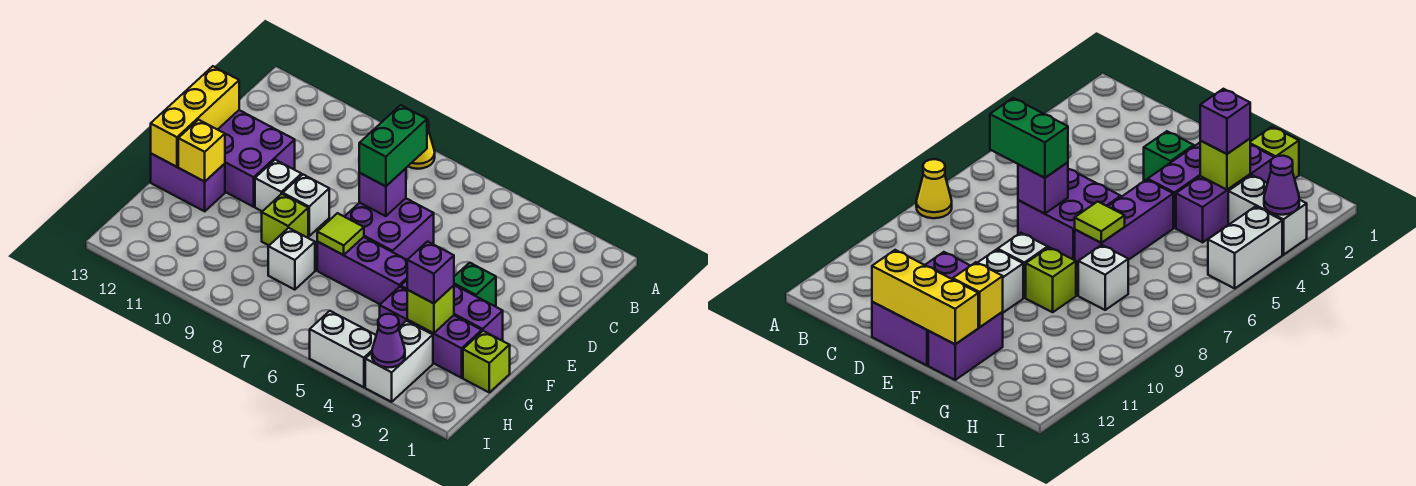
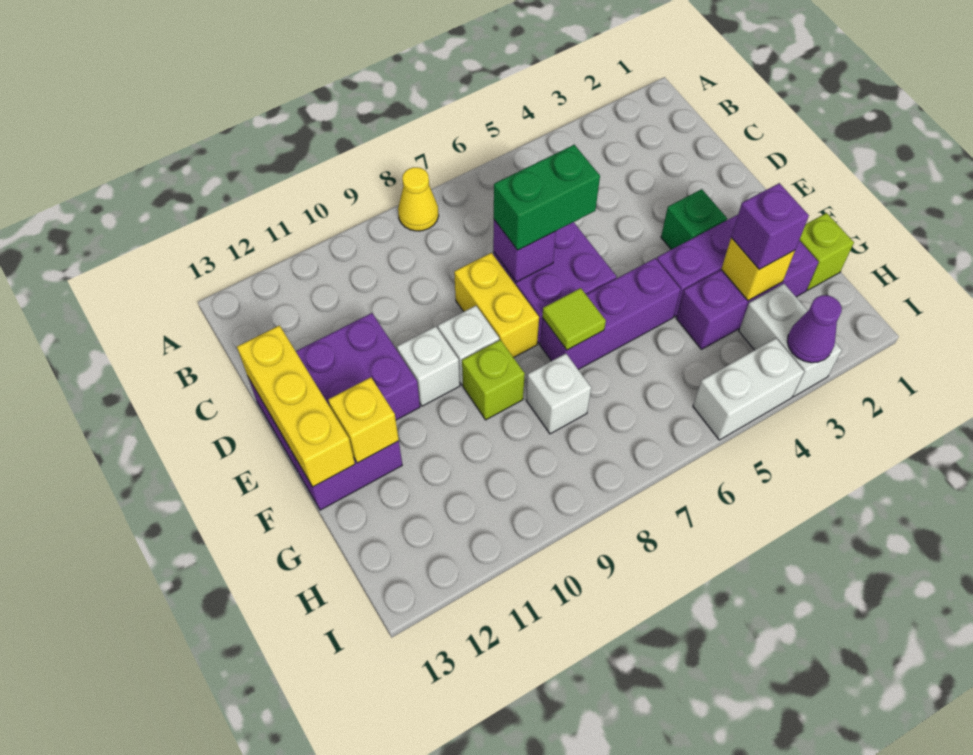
green 1x2 brick [359,105,427,186] -> green 1x2 brick turned to [494,145,600,250]
none -> yellow 1x2 brick [454,253,539,358]
lime 1x1 brick [407,285,454,333] -> yellow 1x1 brick [721,238,795,301]

